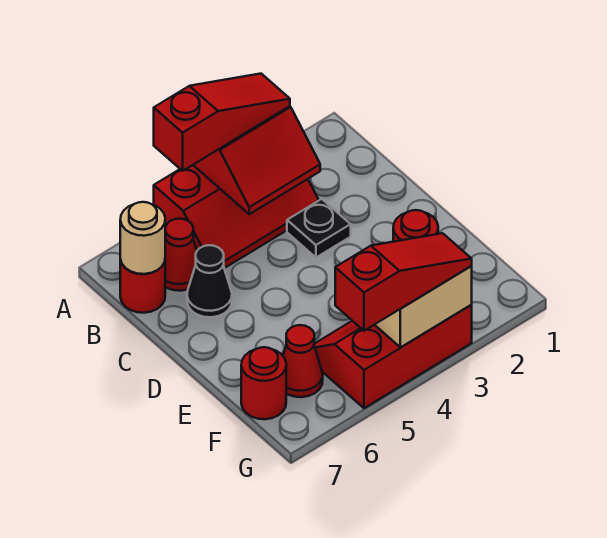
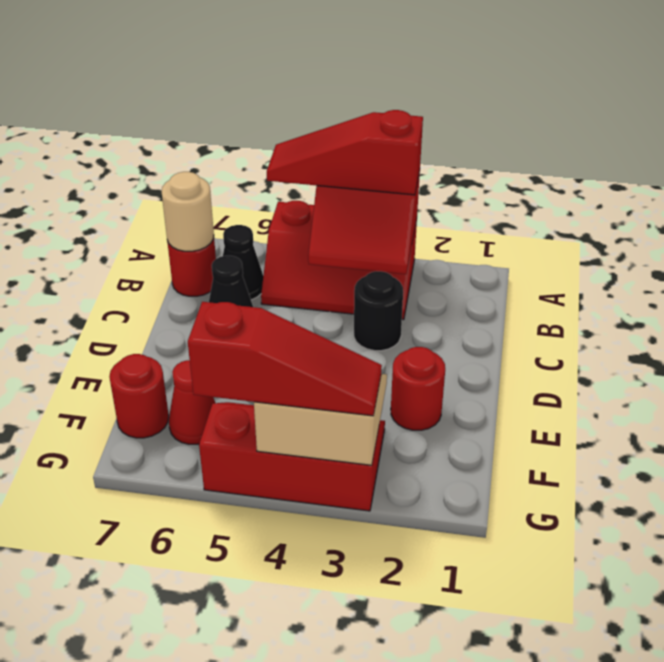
red 1x3 slope [154,74,290,171] -> red 1x3 slope turned to [267,110,423,195]
red 1x1 cone [165,219,197,291] -> black 1x1 cone [223,225,263,300]
black 1x1 plate [287,199,351,257] -> black 1x1 round brick [354,271,403,351]

